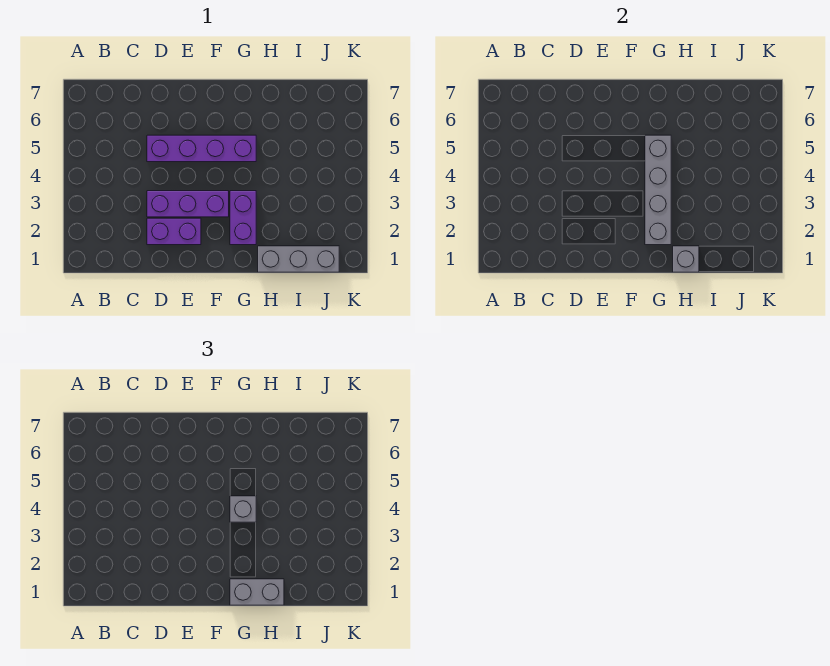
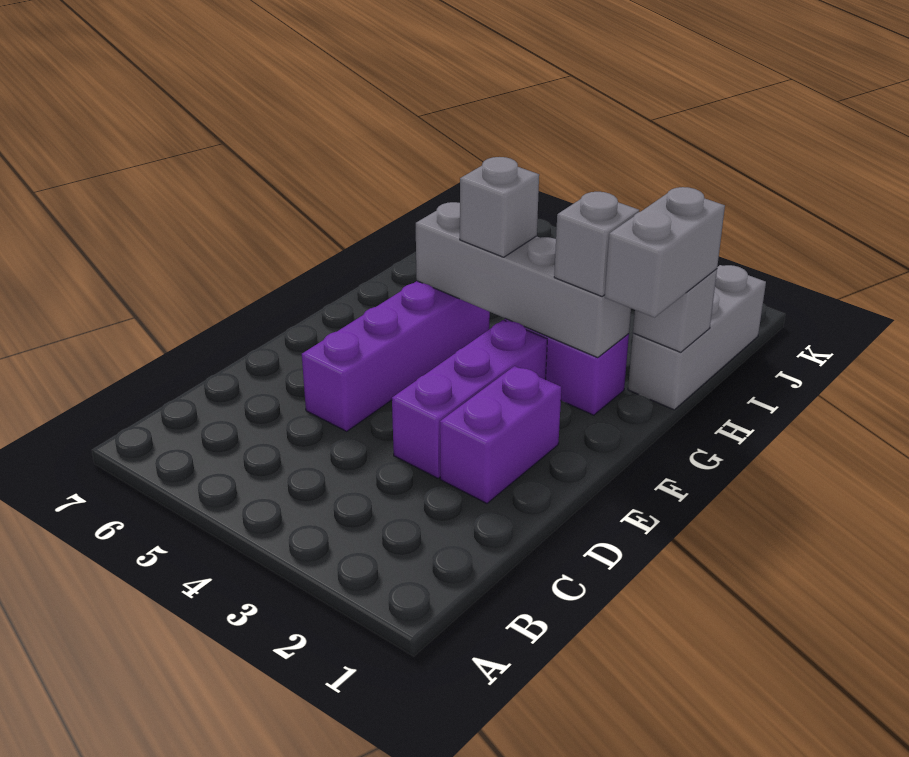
none -> grey 1x1 brick [554,192,639,296]

